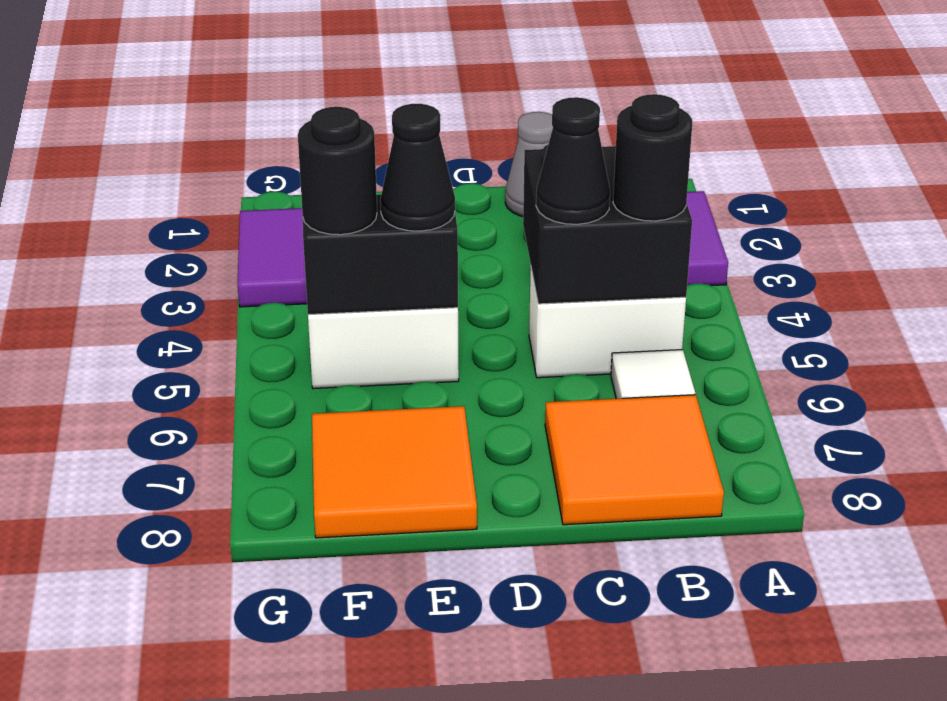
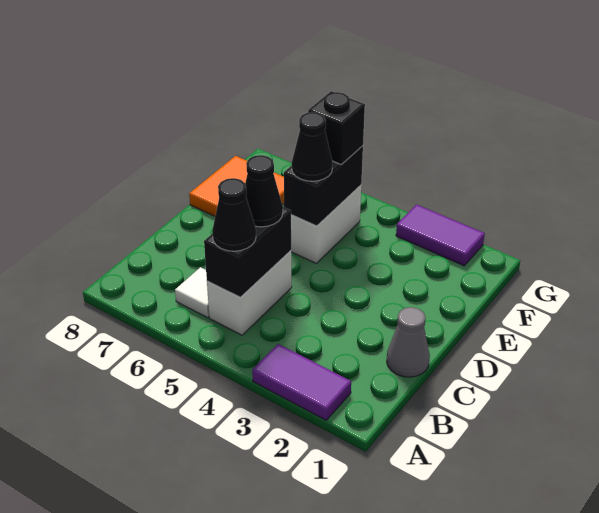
black 2x2 brick [523,145,692,304] -> black 1x2 brick [204,207,291,297]
black 1x1 round brick [613,94,692,221] -> black 1x1 cone [212,178,256,251]
orange 2x2 tile [545,395,724,525] -> none
black 1x1 round brick [298,107,377,235] -> black 1x1 brick [308,91,365,165]

